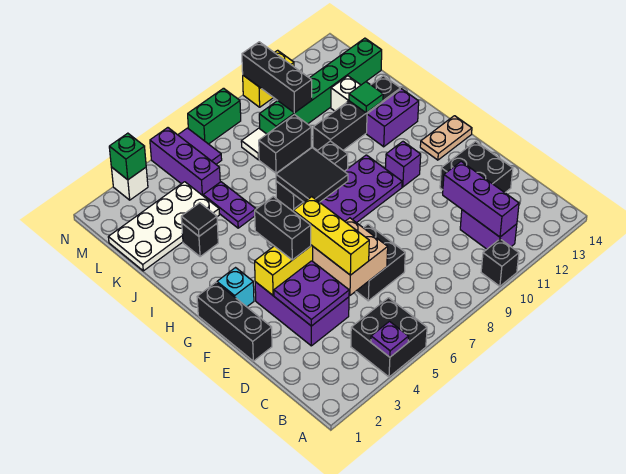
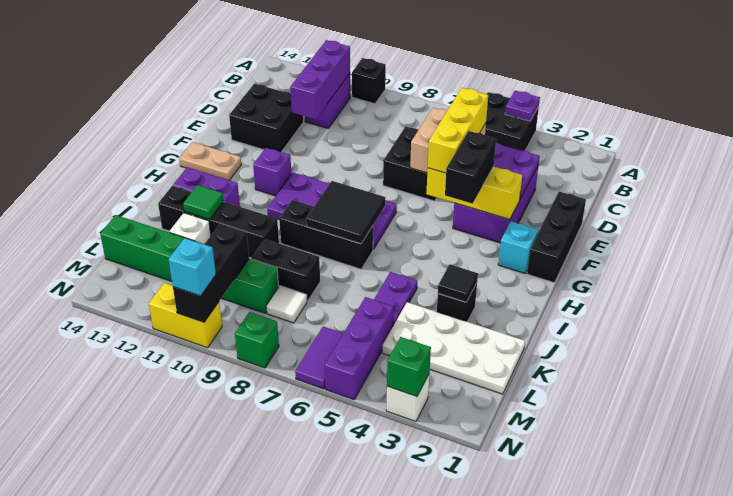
green 1x2 brick [188,88,241,144] -> green 1x1 brick [235,312,279,368]
none -> cyan 1x1 brick [168,238,216,296]

